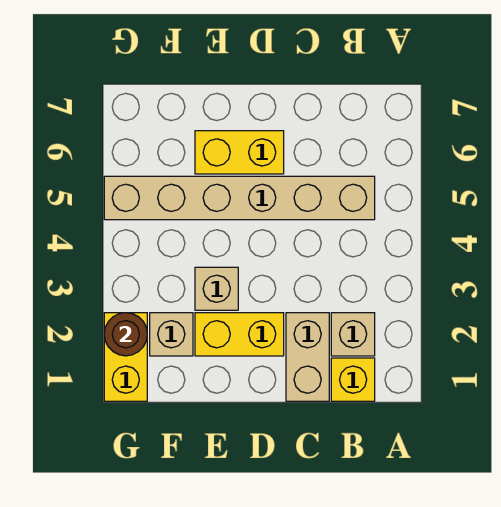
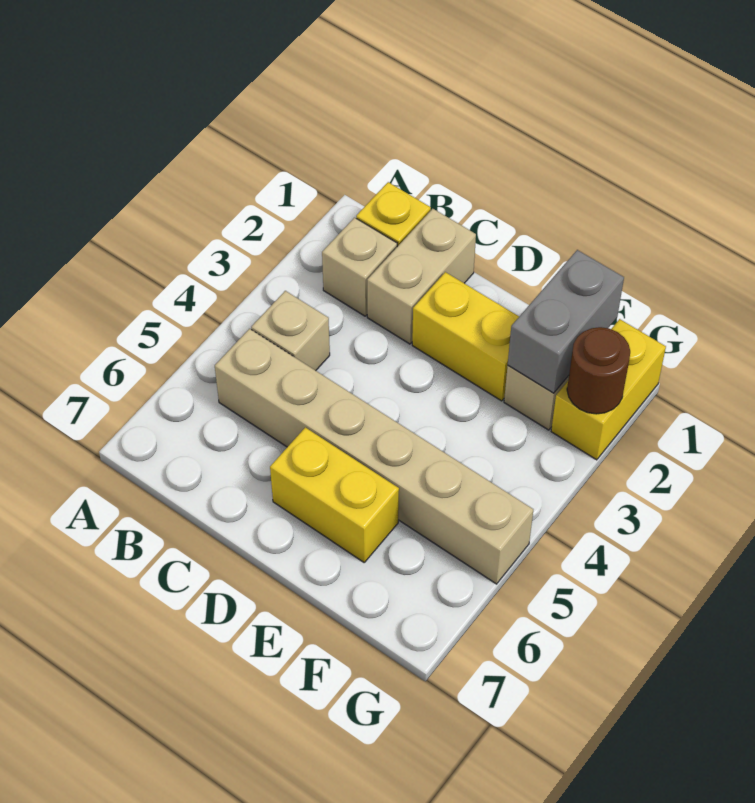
tan 1x1 brick [195,267,238,310] -> tan 1x1 brick moved to [251,291,330,371]
none -> grey 1x2 brick [508,250,624,393]

